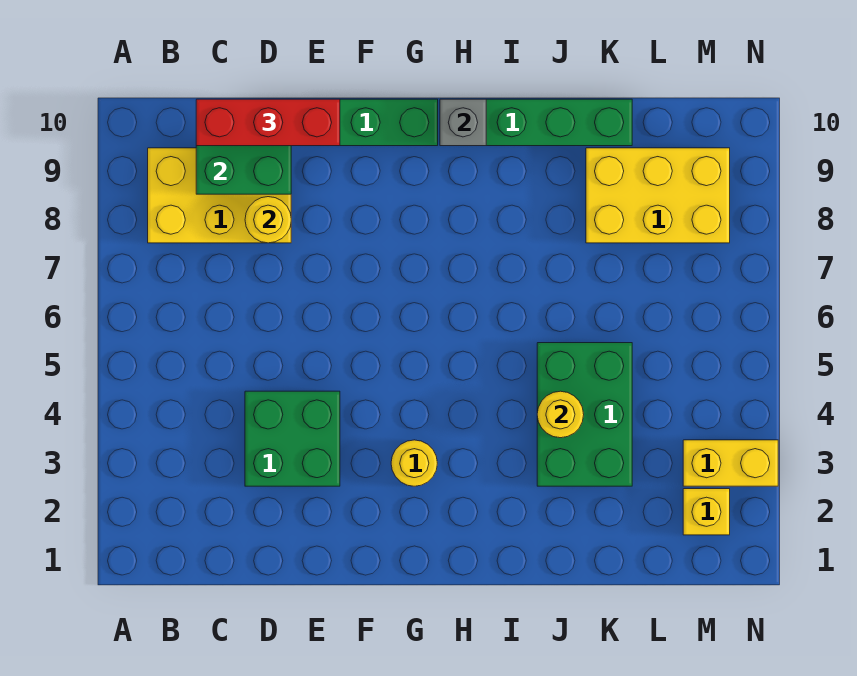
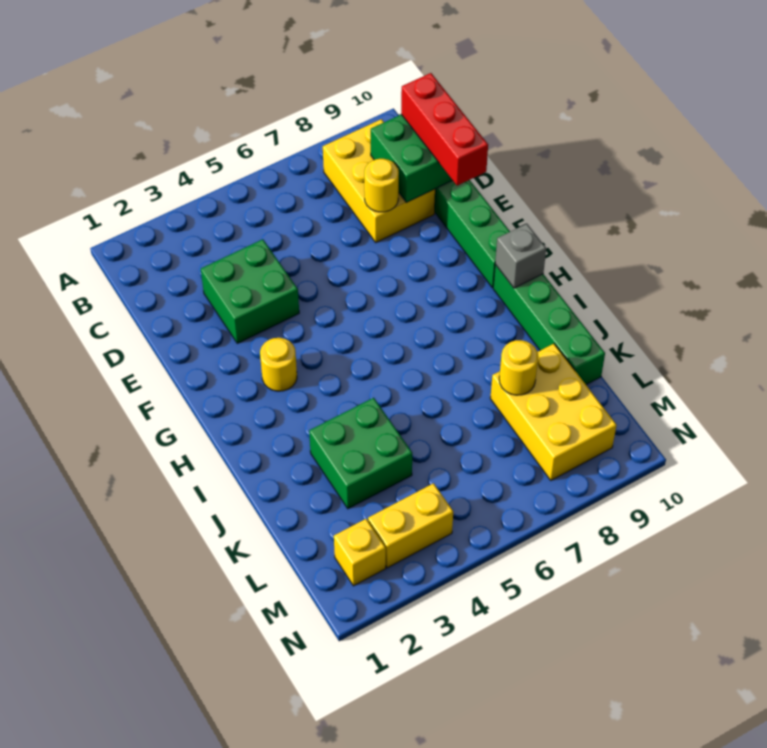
green 2x3 brick [537,343,632,486] -> green 2x2 brick [309,398,412,509]
yellow 1x1 round brick [537,391,584,438] -> yellow 1x1 round brick moved to [499,340,538,395]
yellow 1x2 brick [683,440,778,486] -> yellow 1x2 brick turned to [368,483,453,568]

